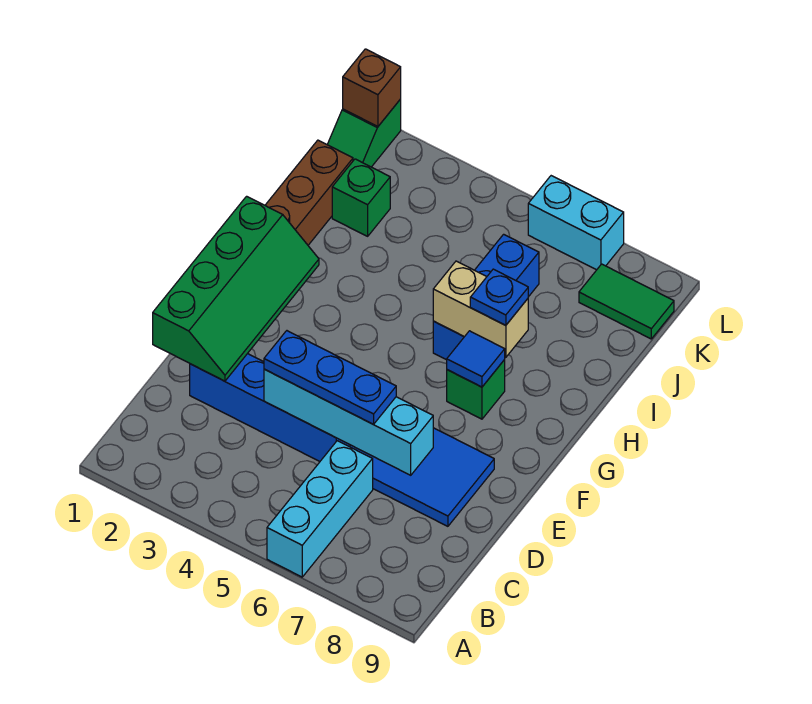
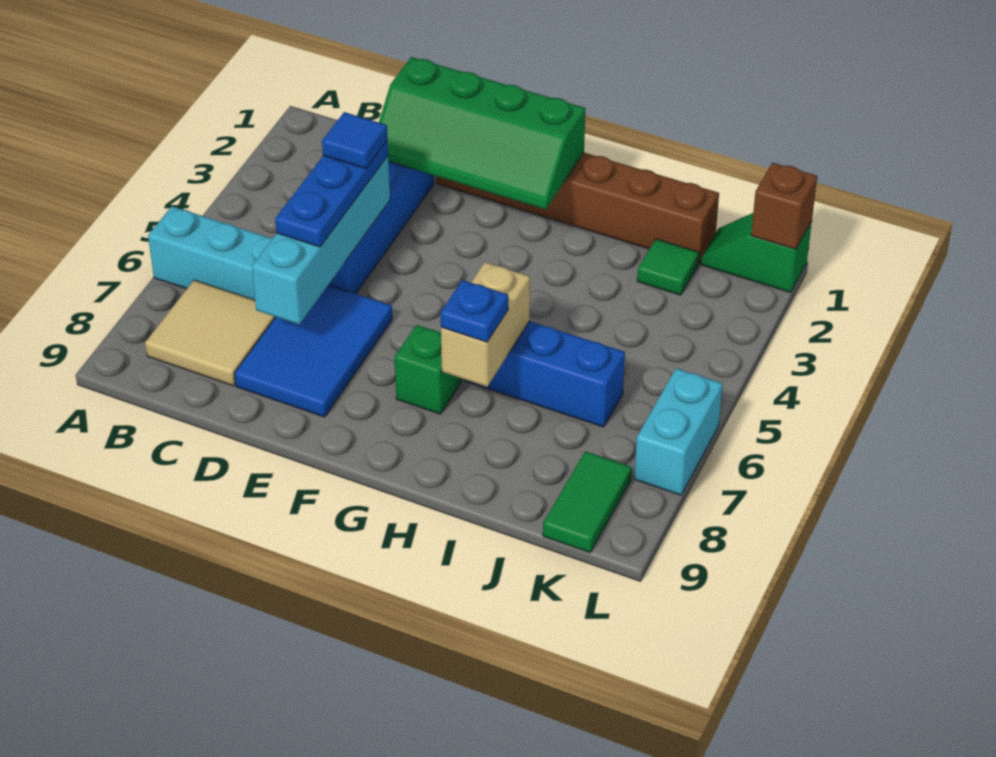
none -> tan 2x2 tile [145,280,275,386]
blue 1x1 tile [447,331,505,387] -> blue 1x1 tile moved to [322,112,388,169]
green 1x1 brick [332,159,390,236] -> green 1x1 tile [637,239,699,295]

